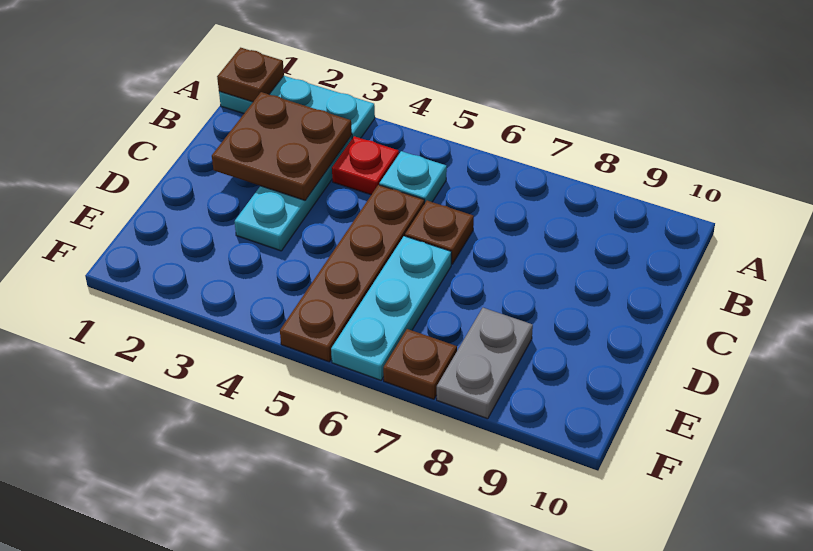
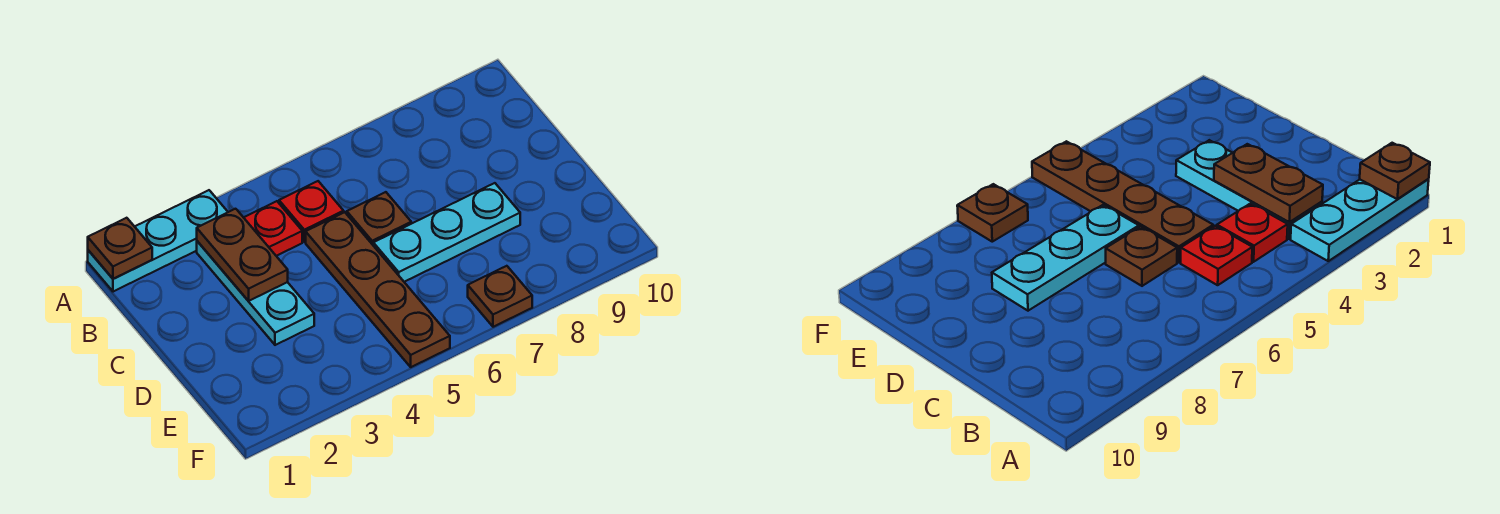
brown 2x2 plate [212,92,352,200] -> brown 1x2 plate [197,209,288,301]
cyan 1x1 plate [379,151,447,204] -> red 1x1 plate [279,181,344,242]
cyan 1x3 plate [331,236,451,380] -> cyan 1x3 plate turned to [373,183,520,282]
grey 1x2 plate [437,308,533,419] -> none

